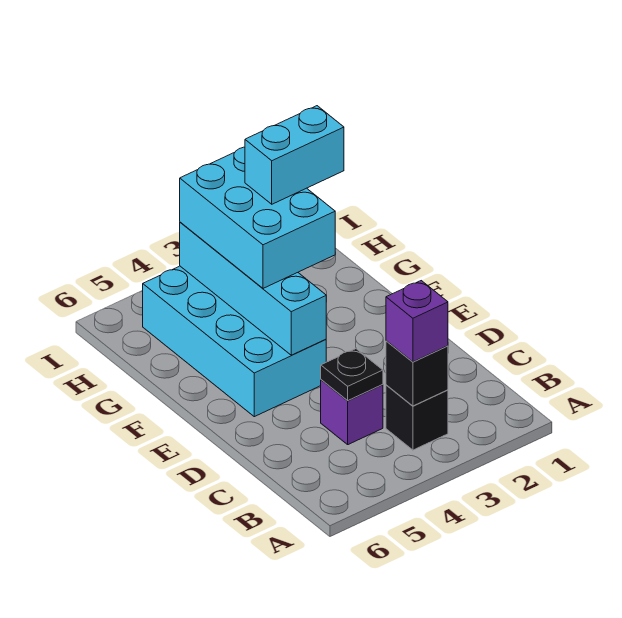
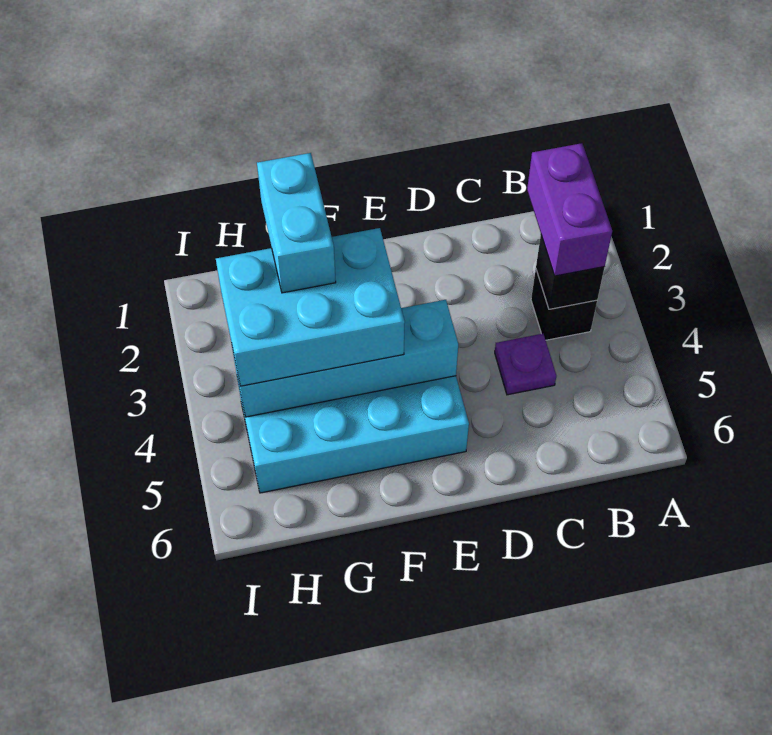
purple 1x1 brick [386,281,448,362] -> purple 1x2 brick [527,143,612,276]
purple 1x1 brick [321,380,383,445] -> purple 1x1 plate [495,334,556,395]
black 1x1 plate [321,349,383,401] -> none

